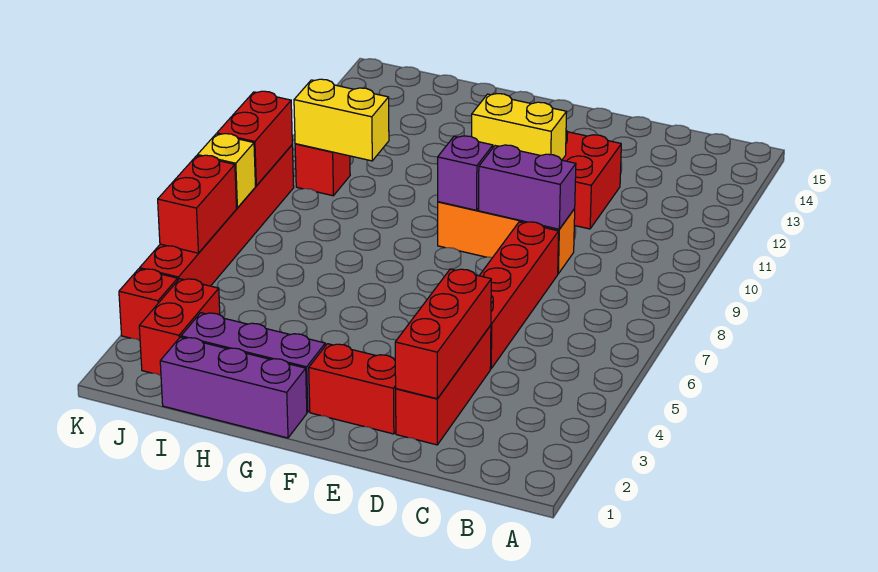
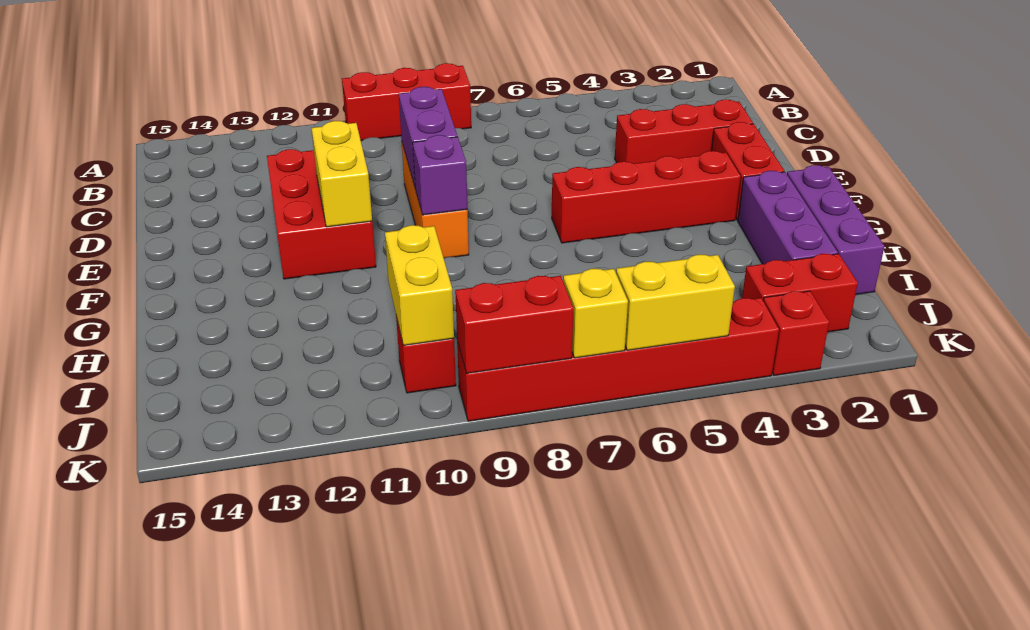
red 1x3 brick [395,269,491,399] -> red 1x3 brick moved to [342,63,471,140]
red 1x4 brick [479,222,559,369] -> red 1x4 brick moved to [552,151,741,243]
red 1x2 brick [158,155,237,253] -> yellow 1x2 brick [616,255,735,350]

